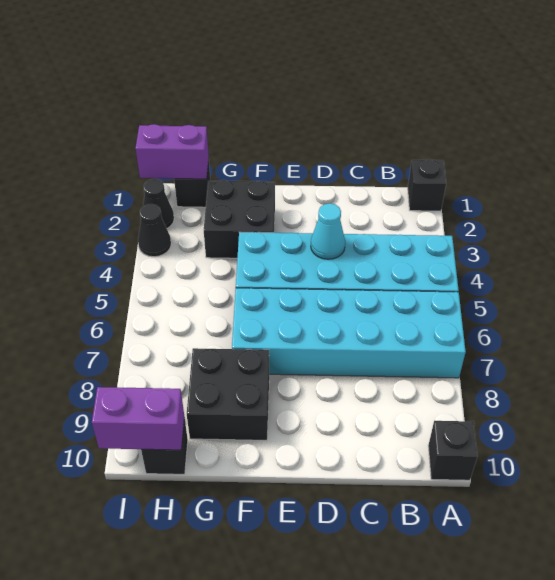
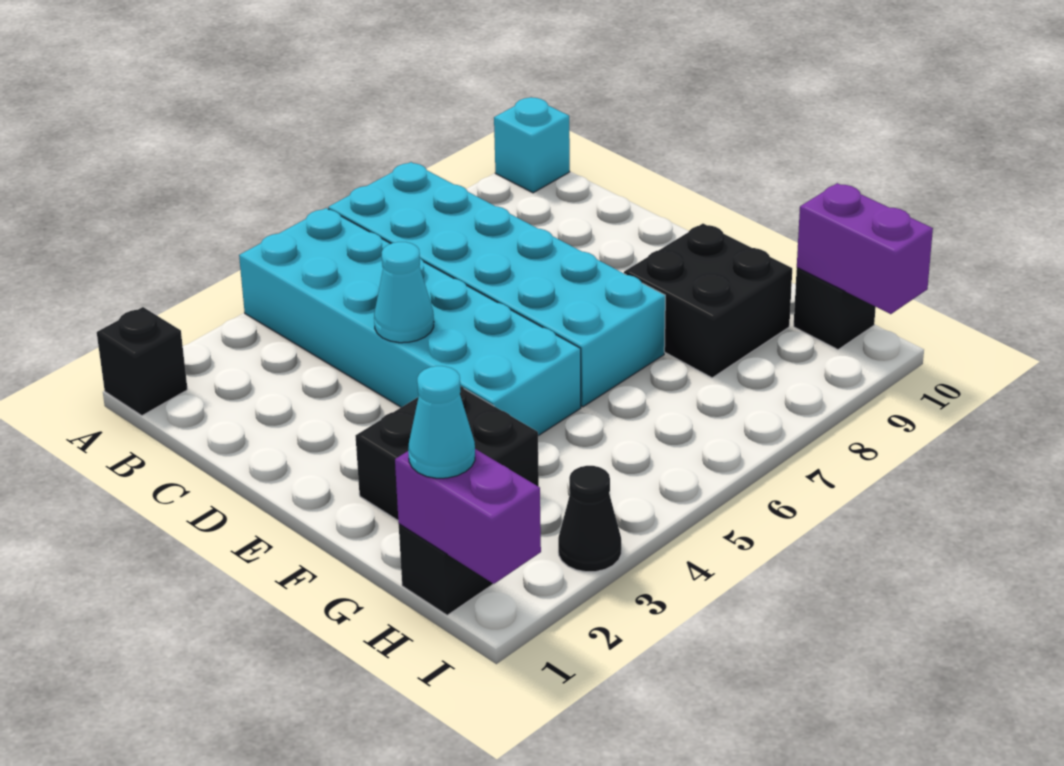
black 1x1 brick [428,421,477,480] -> cyan 1x1 brick [494,97,570,193]
none -> cyan 1x1 cone [408,366,475,478]
black 1x1 cone [143,179,174,228] -> none

